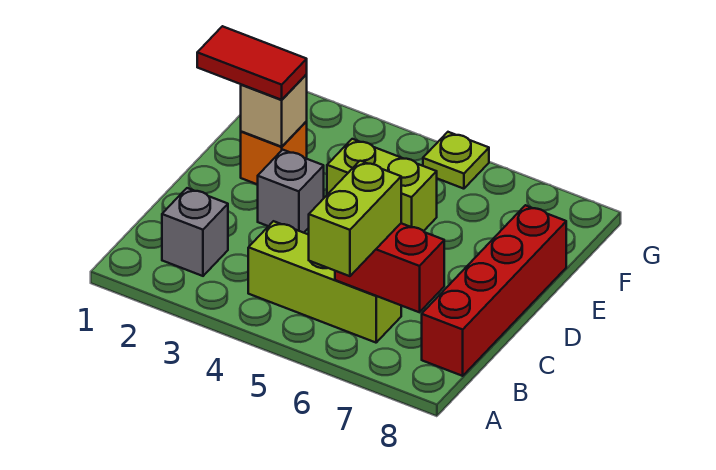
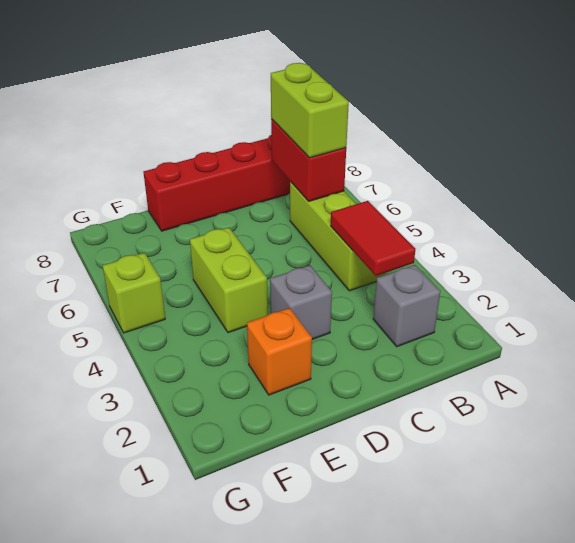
lime 1x2 brick [309,161,401,276] -> lime 1x2 brick turned to [271,63,349,158]
red 1x2 tile [197,26,307,100] -> red 1x2 tile moved to [331,201,416,276]
tan 1x1 brick [241,75,307,147] -> none
lime 1x1 plate [423,132,489,189] -> lime 1x1 brick [103,253,165,333]

